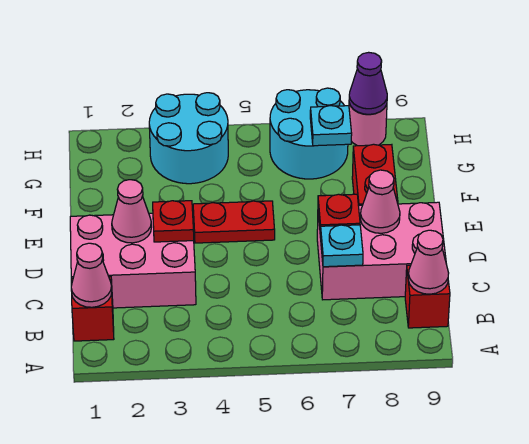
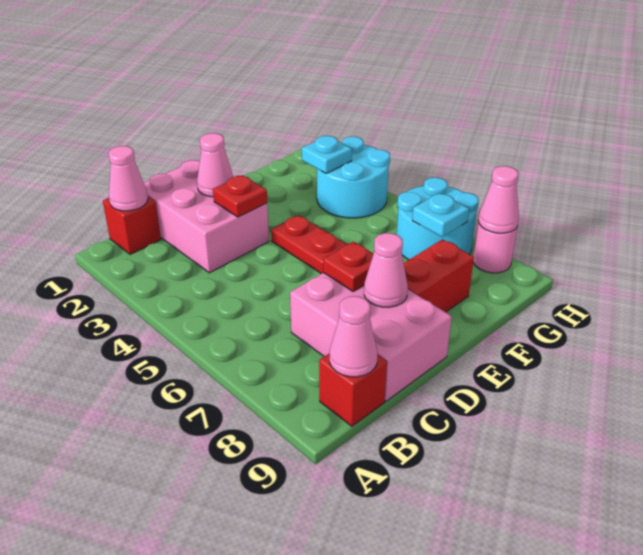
cyan 1x1 plate [320,225,363,267] -> cyan 1x1 plate moved to [302,136,352,173]
purple 1x1 cone [349,52,387,114] -> pink 1x1 cone [478,166,519,233]

